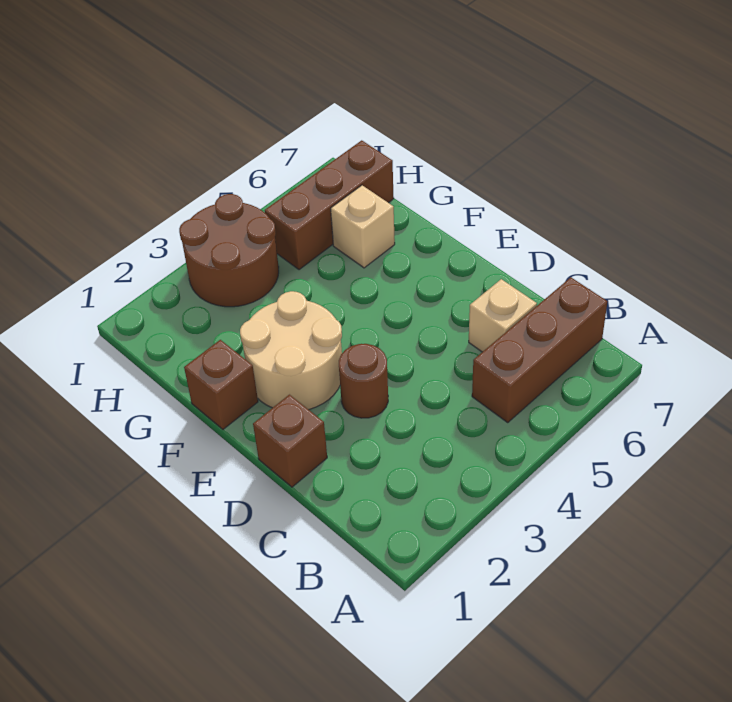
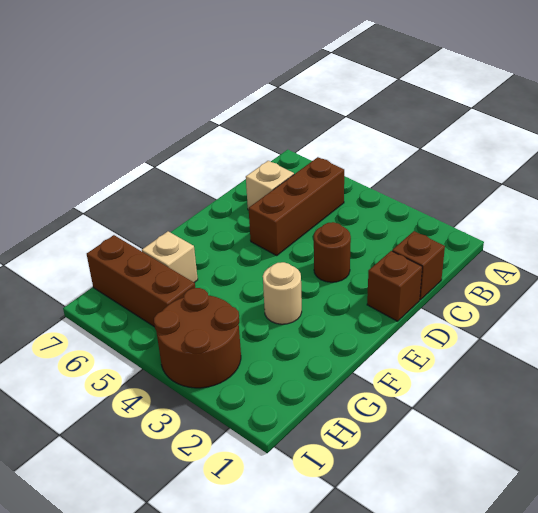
brown 1x3 brick [472,277,607,422] -> brown 1x3 brick turned to [249,157,344,255]
tan 2x2 round brick [240,291,342,410] -> tan 1x1 round brick [263,262,302,324]
brown 1x1 brick [184,340,258,429] -> brown 1x1 brick moved to [392,231,445,300]

